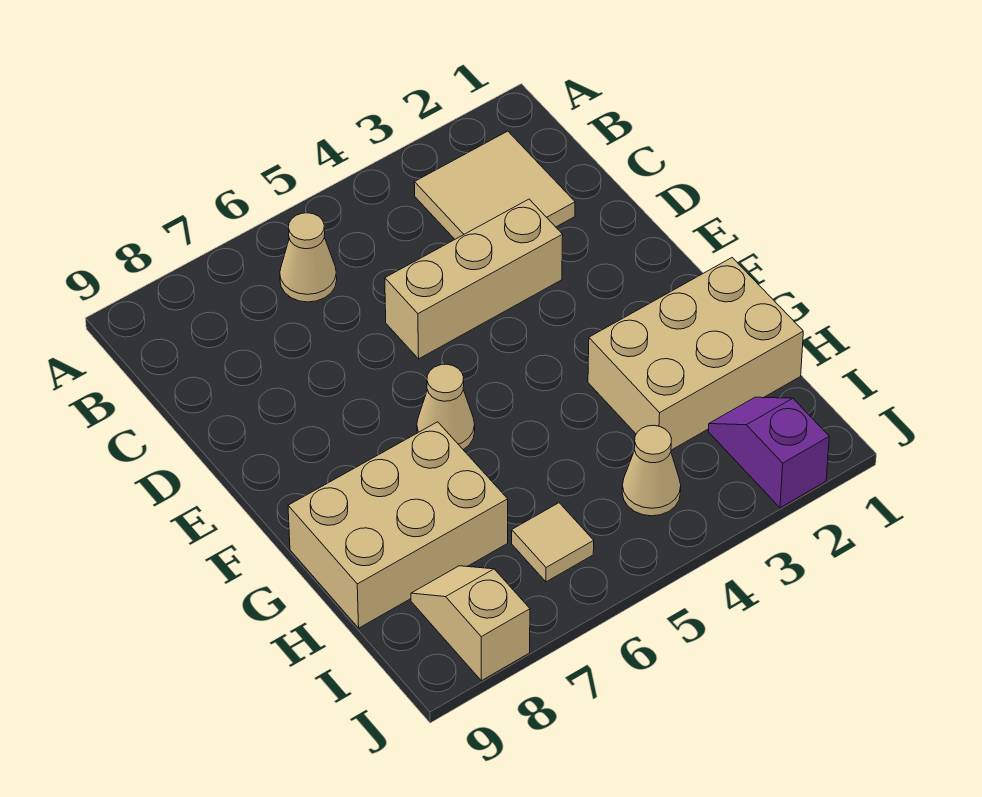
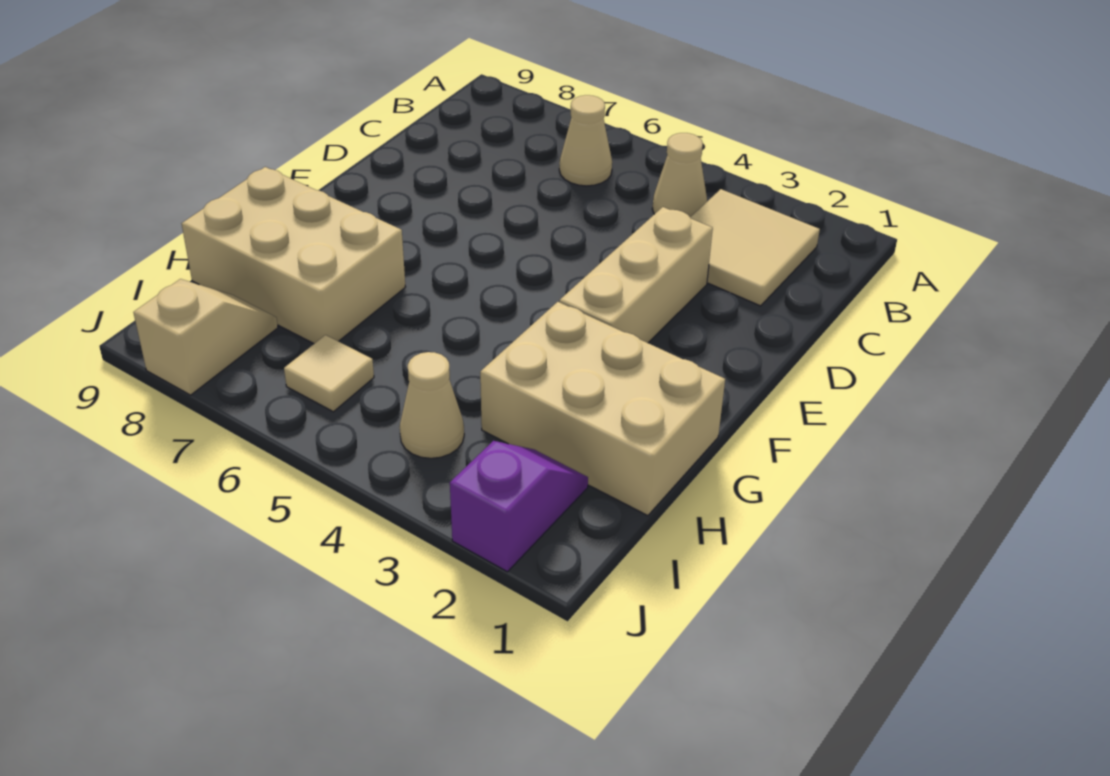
tan 1x3 brick [385,199,563,359] -> tan 1x3 brick turned to [559,207,713,343]
tan 1x1 cone [417,364,475,449] -> tan 1x1 cone moved to [652,133,707,217]

